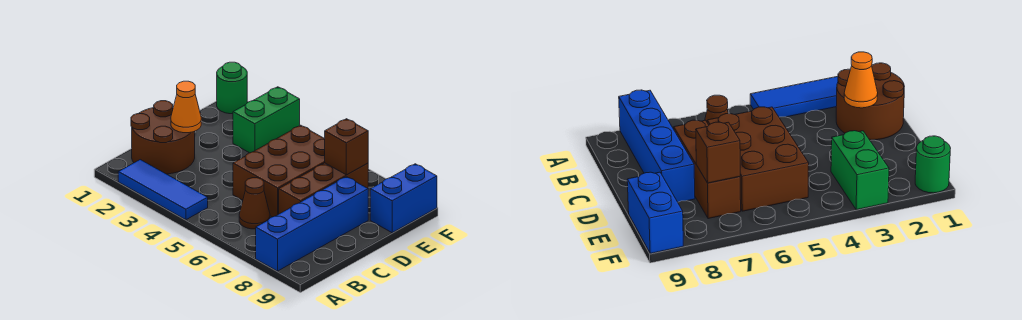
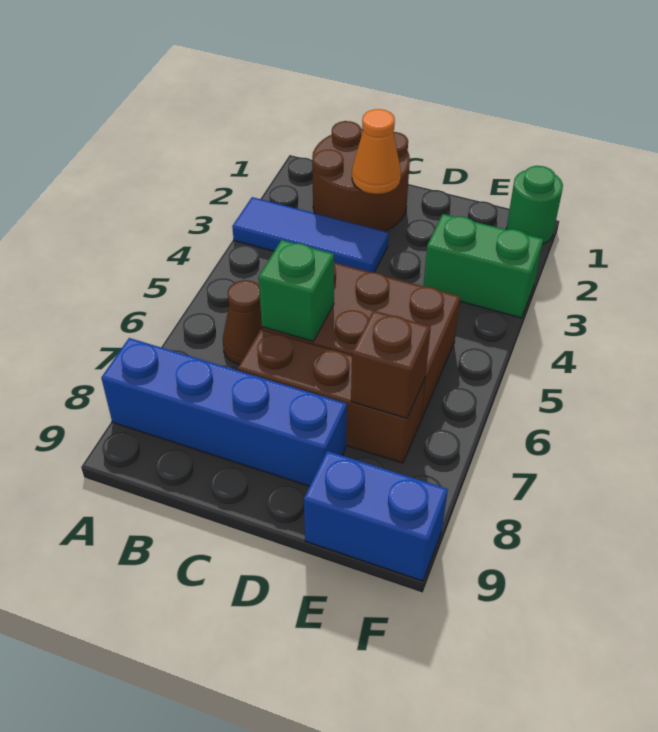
blue 1x3 tile [118,160,208,220] -> blue 1x3 tile turned to [232,197,389,272]
none -> green 1x1 brick [259,240,334,341]

